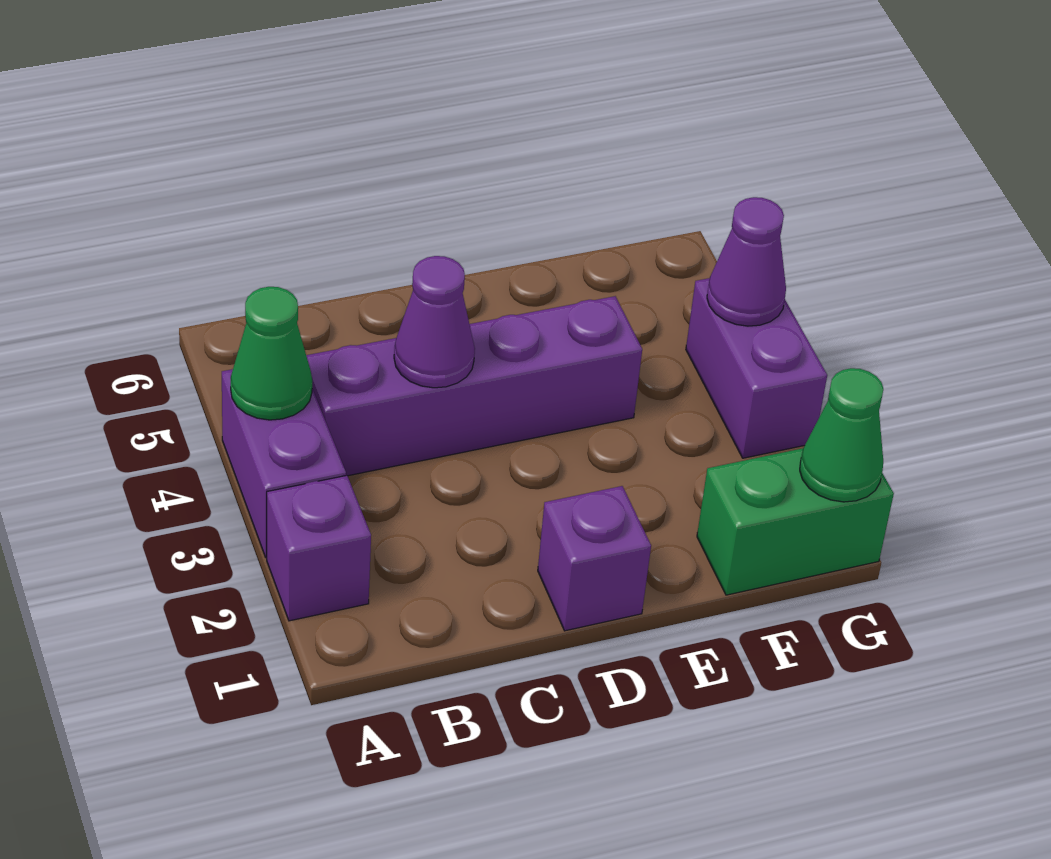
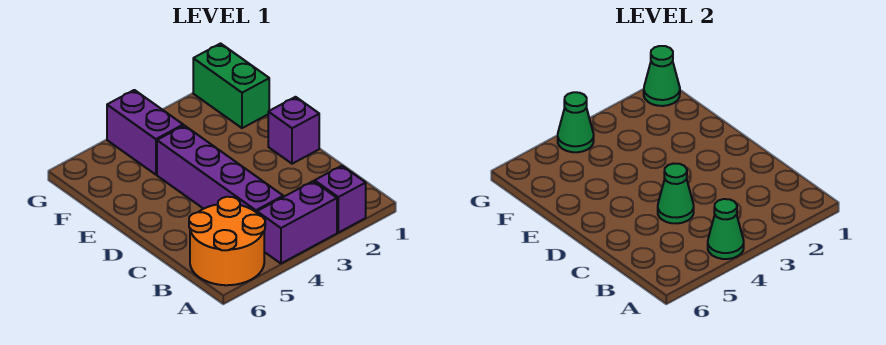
none -> orange 2x2 round brick [189,197,265,285]
purple 1x1 cone [394,256,475,388] -> green 1x1 cone [658,163,694,223]
purple 1x2 brick [686,278,827,458] -> purple 1x2 brick turned to [107,90,183,175]
purple 1x1 cone [707,197,786,326] -> green 1x1 cone [558,92,594,152]

